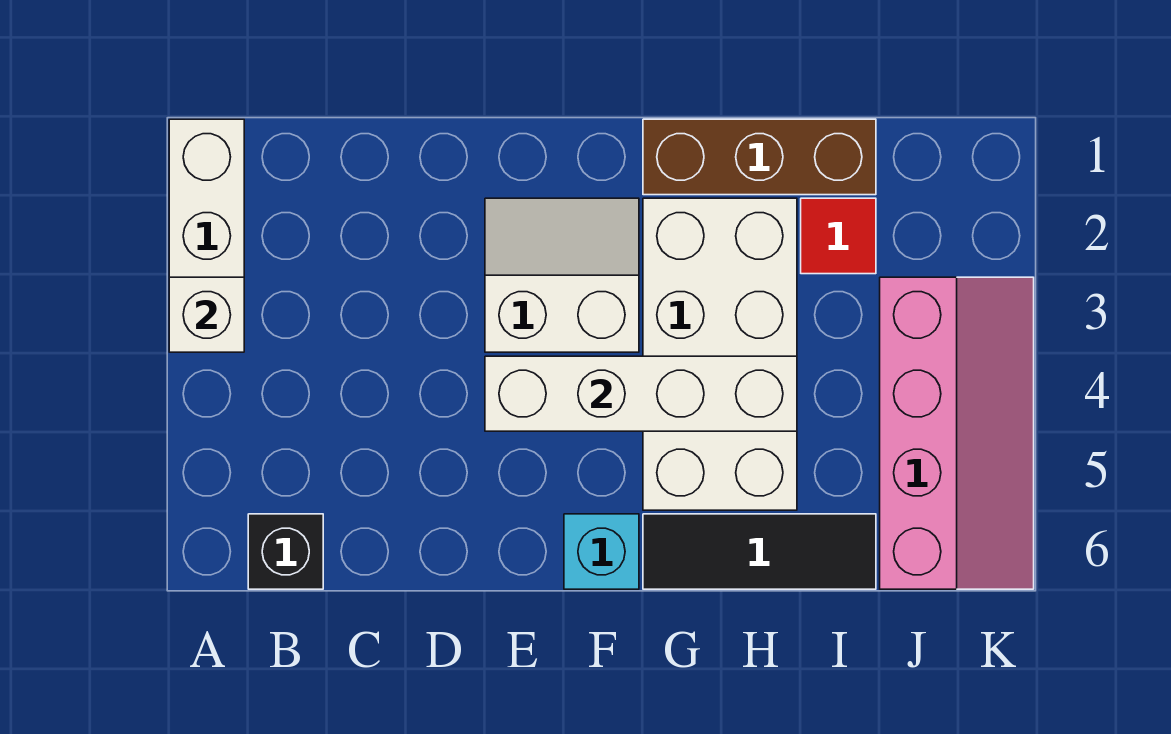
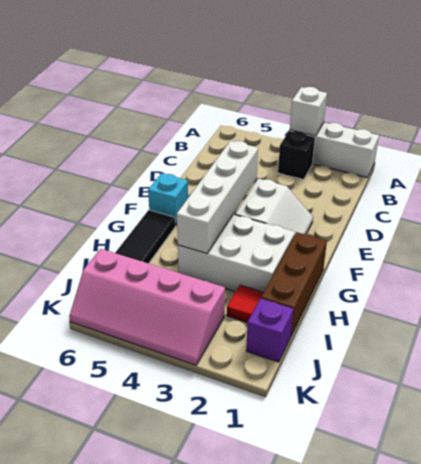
black 1x1 brick [248,514,323,589] -> black 1x1 brick moved to [278,131,315,180]
white 2x4 brick [643,198,797,510] -> white 2x3 brick [178,214,295,292]
none -> purple 1x1 brick [246,299,293,362]

